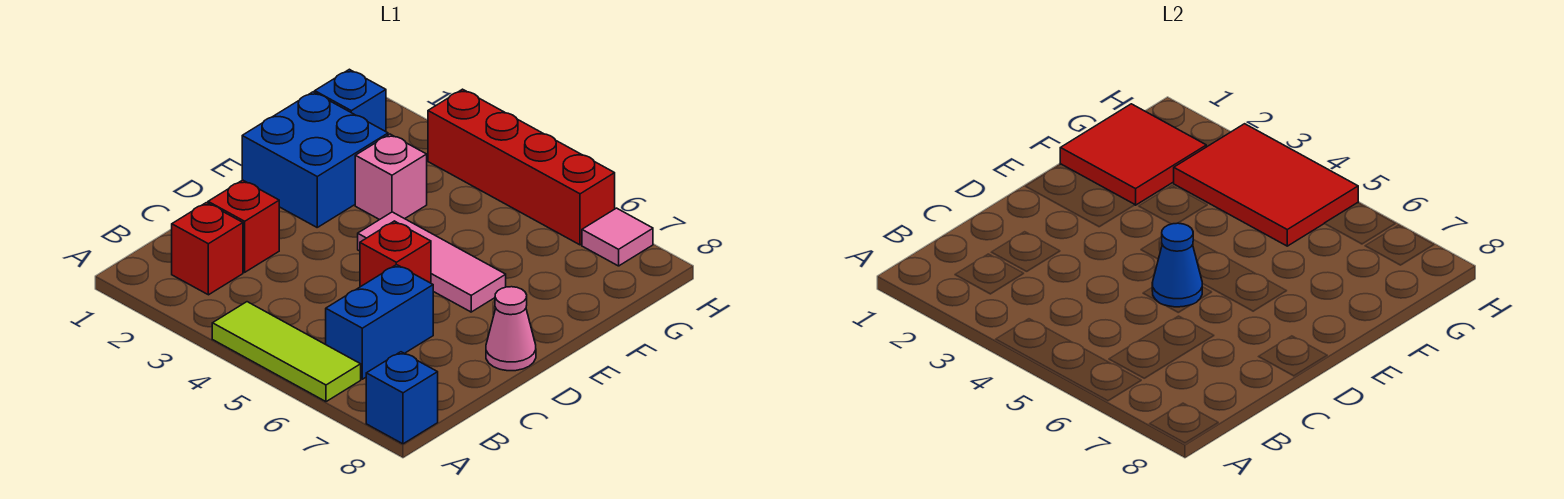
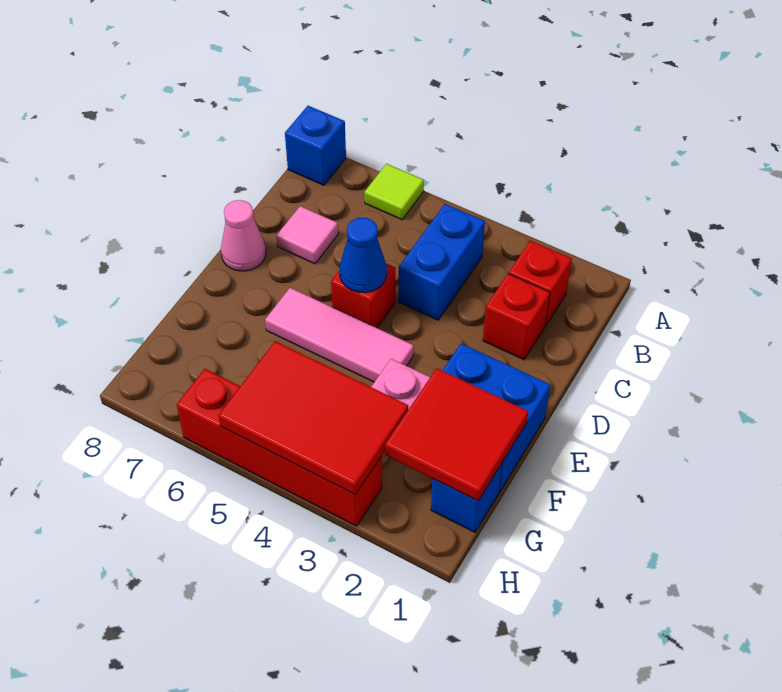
lime 1x3 tile [212,302,361,402] -> lime 1x1 tile [364,164,424,220]
blue 1x2 brick [326,265,433,379] -> blue 1x2 brick moved to [398,204,485,320]
pink 1x1 tile [582,208,653,266] -> pink 1x1 tile moved to [276,206,338,264]

